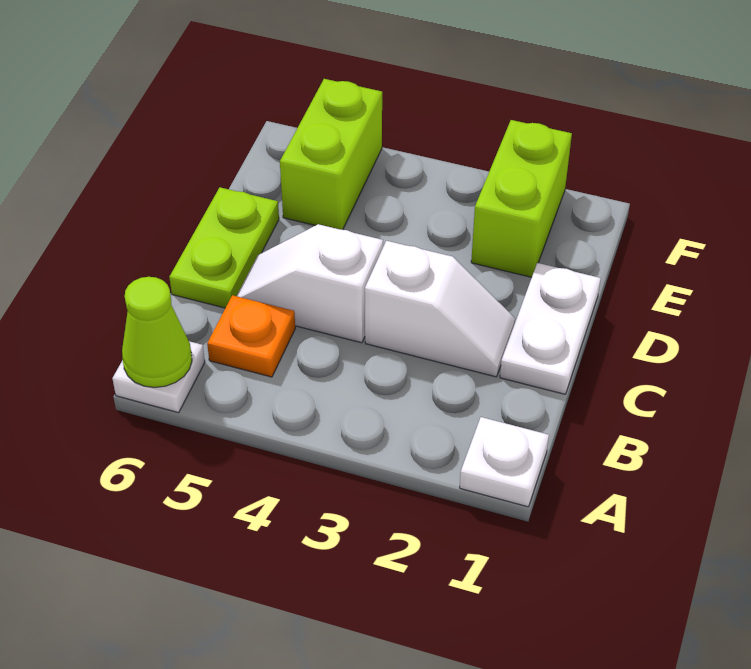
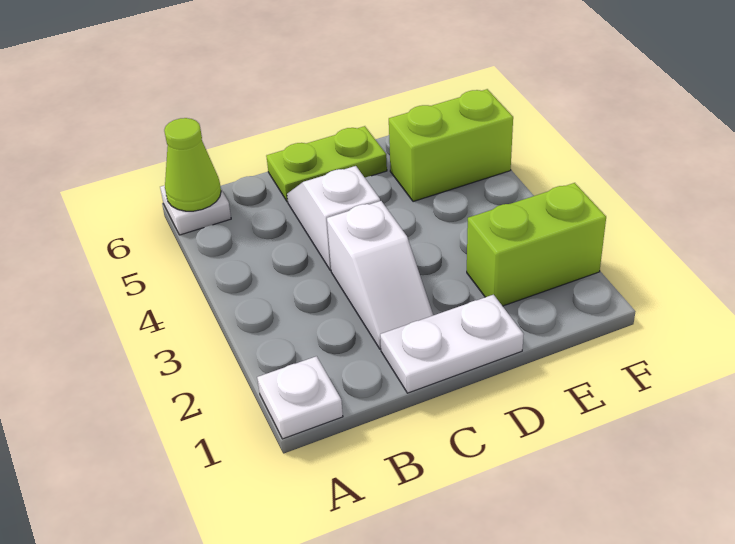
orange 1x1 plate [207,295,295,377] -> none

